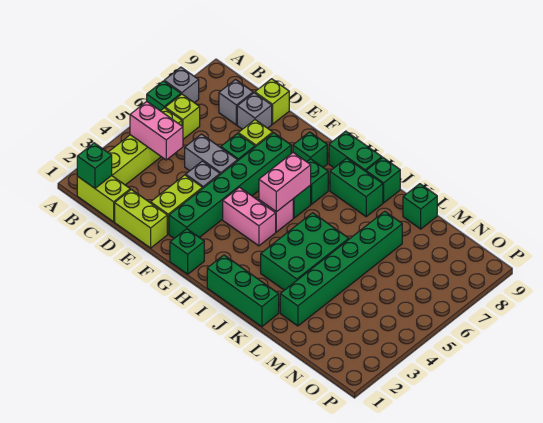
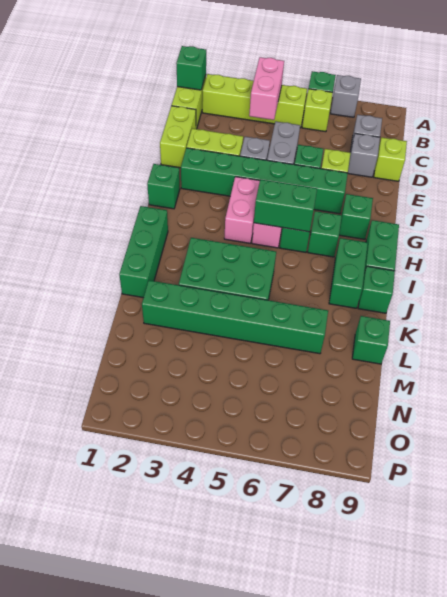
pink 1x2 brick [259,153,311,212] -> green 1x2 brick [254,179,317,232]

